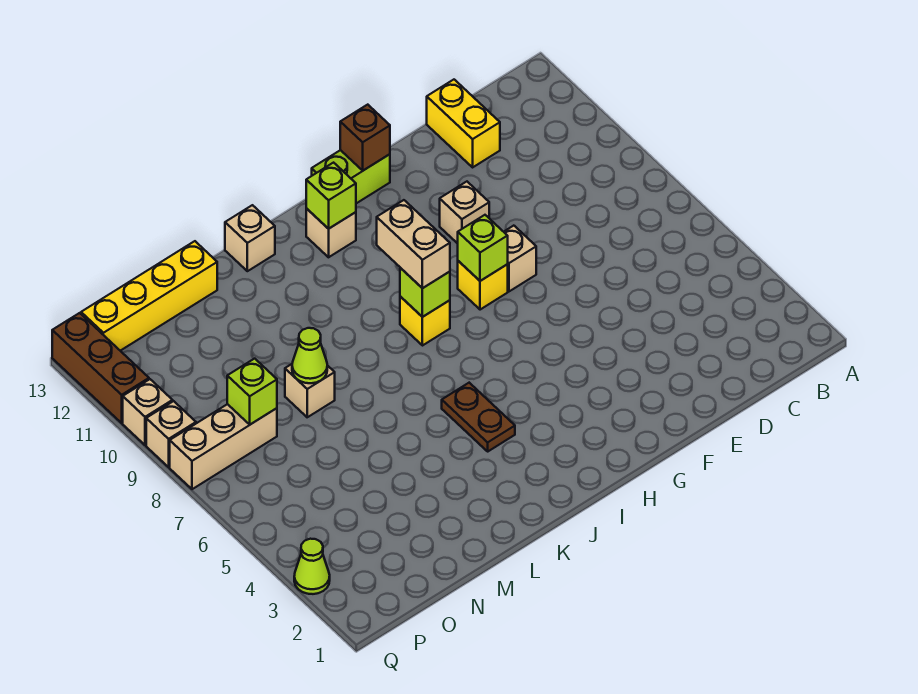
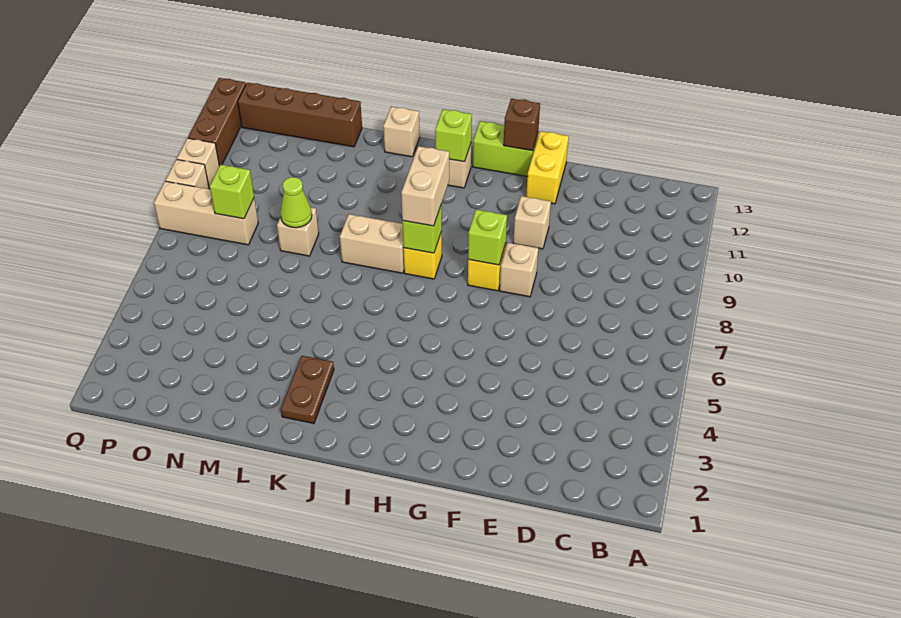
yellow 1x2 brick [427,80,500,167] -> yellow 1x2 brick moved to [526,131,569,204]
brown 1x2 plate [442,383,515,451] -> brown 1x2 plate moved to [281,356,334,423]
none -> tan 1x2 brick [340,214,404,273]
yellow 1x4 brick [81,241,217,351] -> brown 1x4 brick [238,83,362,147]
lime 1x1 cone [294,539,330,594] -> none

